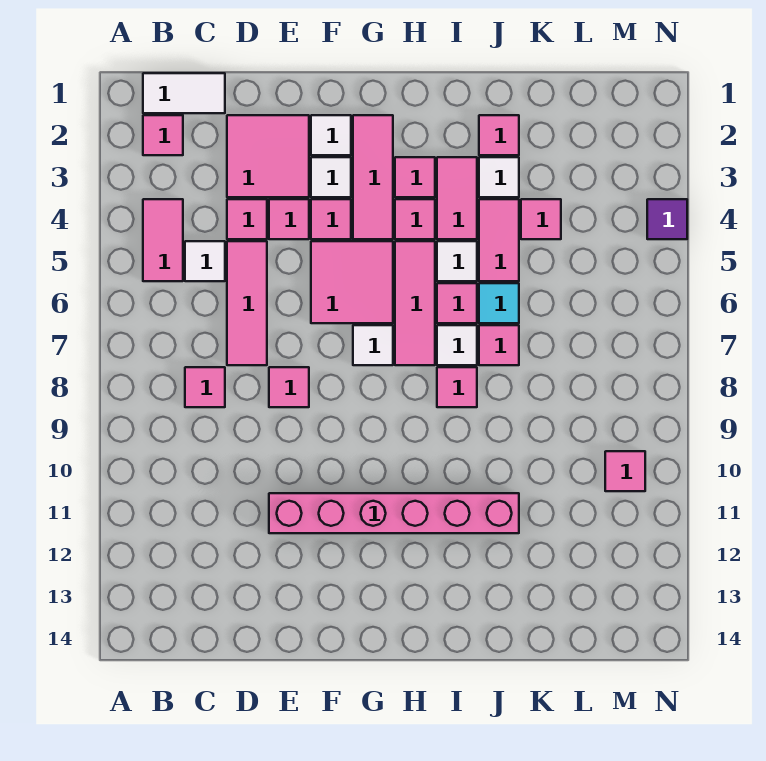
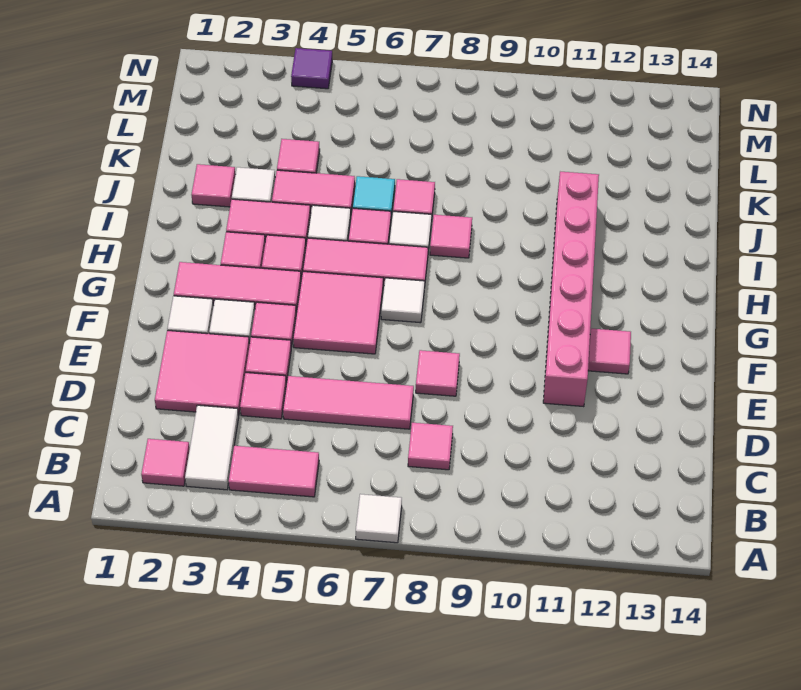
white 1x2 tile [143,73,225,113] -> white 1x2 tile moved to [185,405,239,490]
white 1x1 tile [185,241,225,281] -> white 1x1 tile moved to [356,494,402,543]
pink 1x1 tile [605,451,645,491] -> pink 1x1 tile moved to [588,328,631,374]

